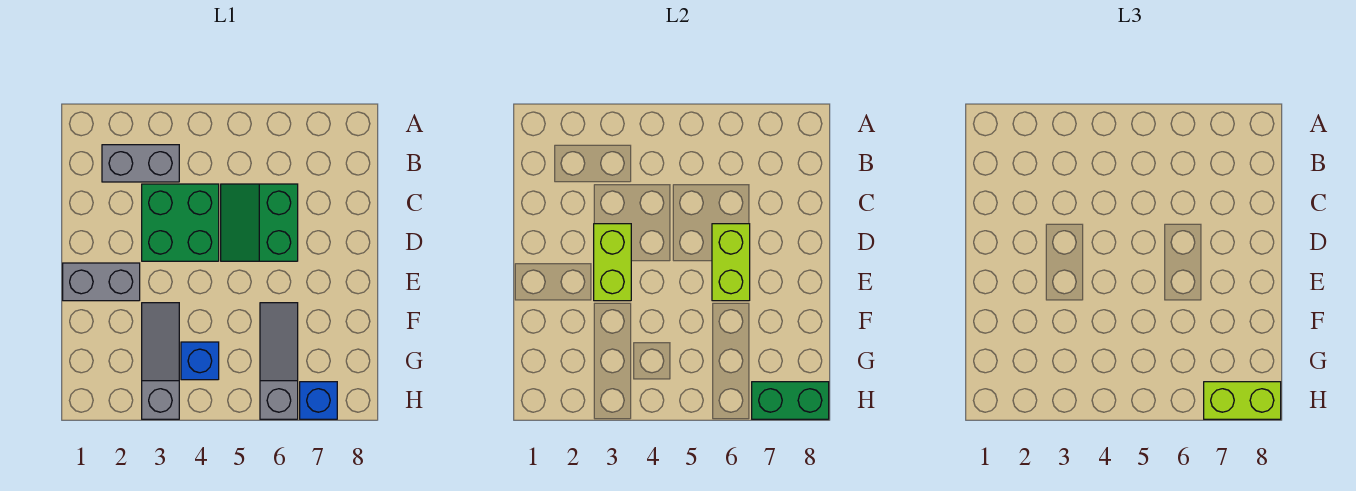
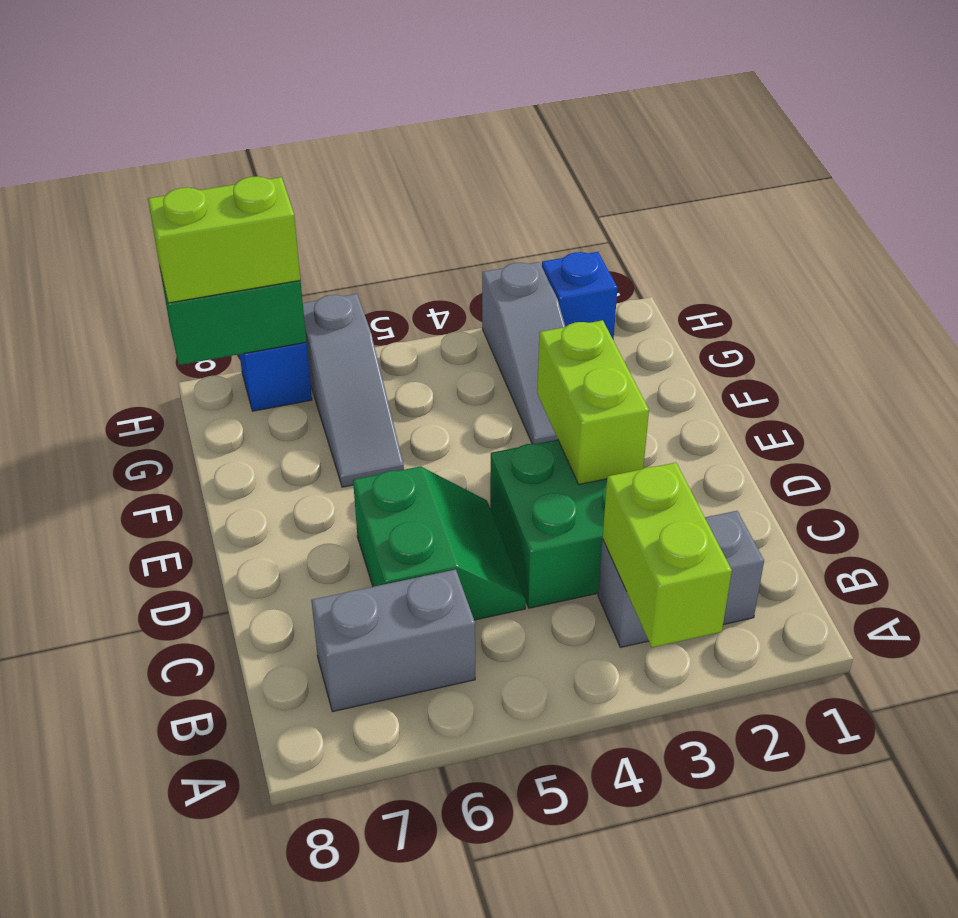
lime 1x2 brick [712,224,750,301] -> lime 1x2 brick moved to [603,463,732,647]
grey 1x2 brick [63,263,140,301] -> grey 1x2 brick moved to [311,570,475,712]
blue 1x1 brick [181,342,219,380] -> blue 1x1 brick moved to [542,252,617,340]

